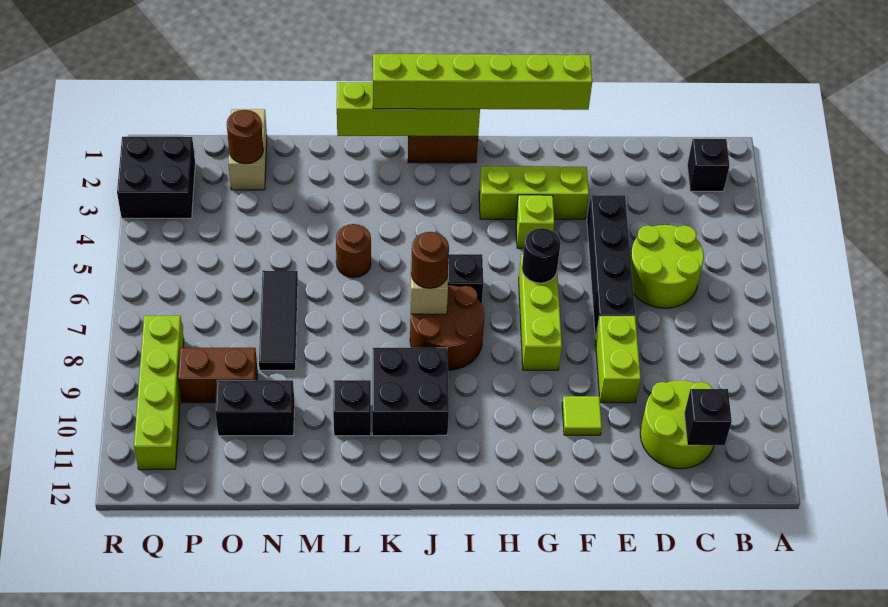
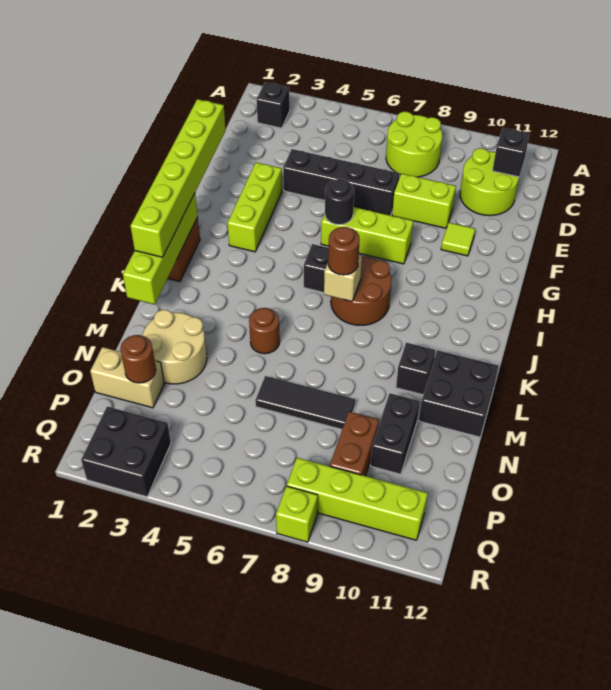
lime 2x2 round brick [630,225,704,308] -> lime 2x2 round brick moved to [386,112,442,177]
lime 1x1 brick [516,195,554,248] -> lime 1x1 brick moved to [276,486,318,542]
black 2x2 brick [372,348,449,436] -> black 2x2 brick moved to [419,350,498,437]
none -> tan 2x2 round brick [143,310,207,384]

